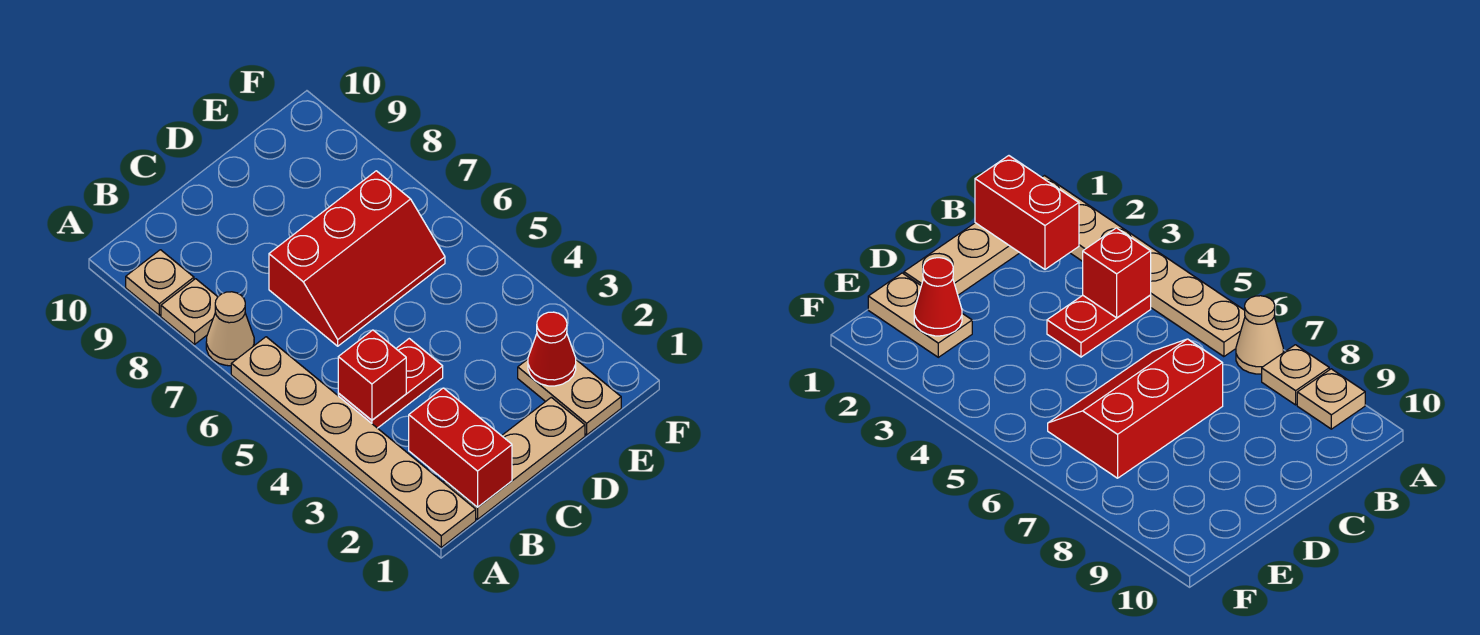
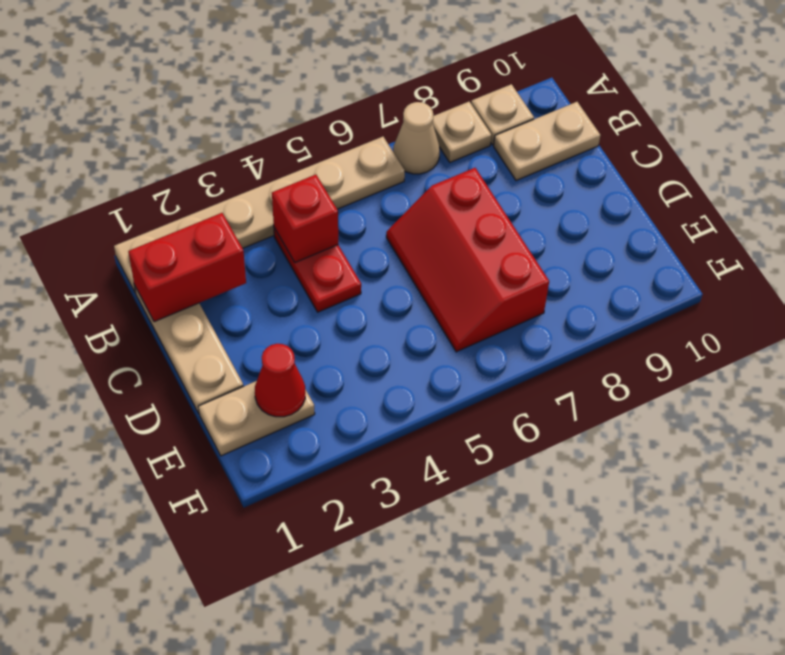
none -> tan 1x2 plate [494,102,600,181]

